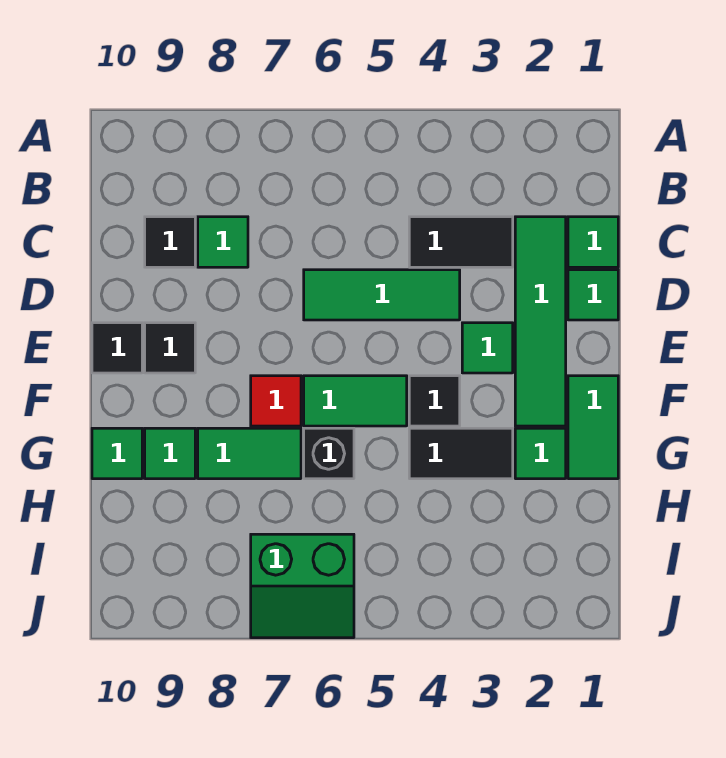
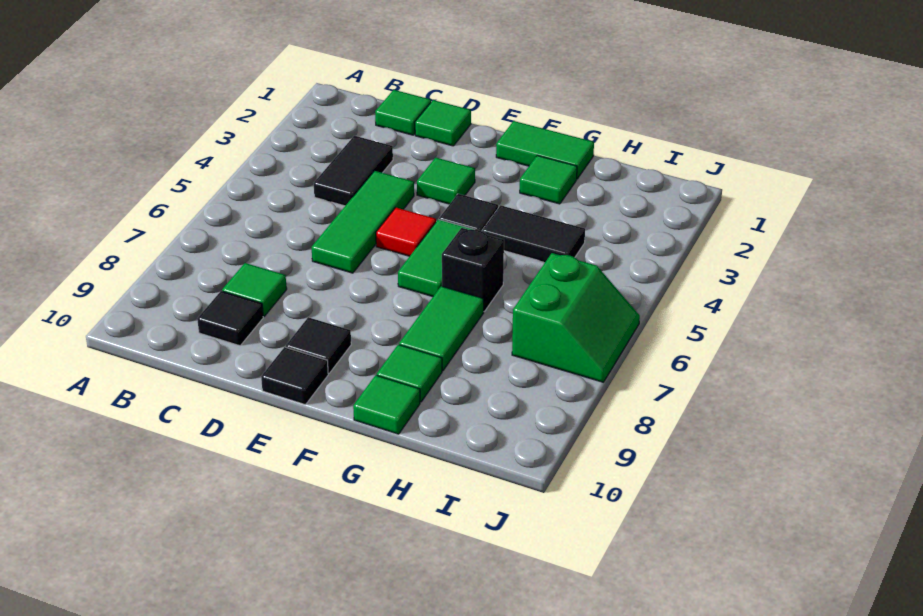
green 1x4 tile [515,217,566,426] -> none
red 1x1 tile [251,376,301,426] -> red 1x1 tile moved to [376,208,436,256]
black 1x2 tile [409,428,513,479] -> black 1x2 tile turned to [482,205,585,262]

